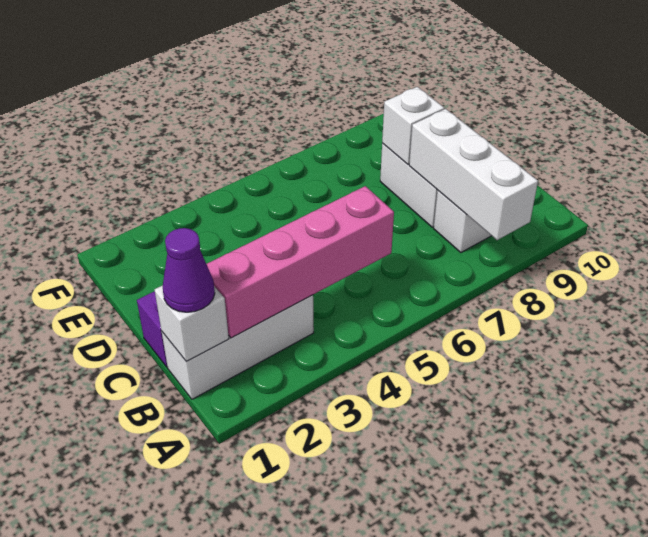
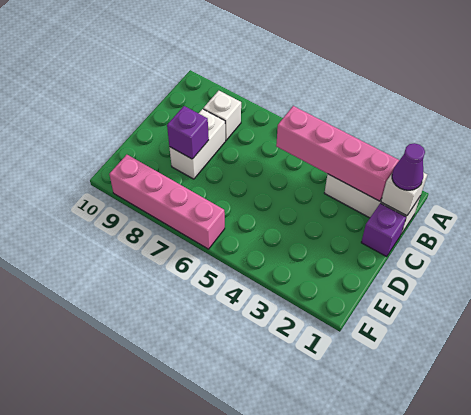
white 1x3 brick [409,109,538,240] -> none
white 1x1 brick [382,87,444,164] -> purple 1x1 brick [167,106,209,159]
none -> pink 1x4 brick [109,155,225,249]

